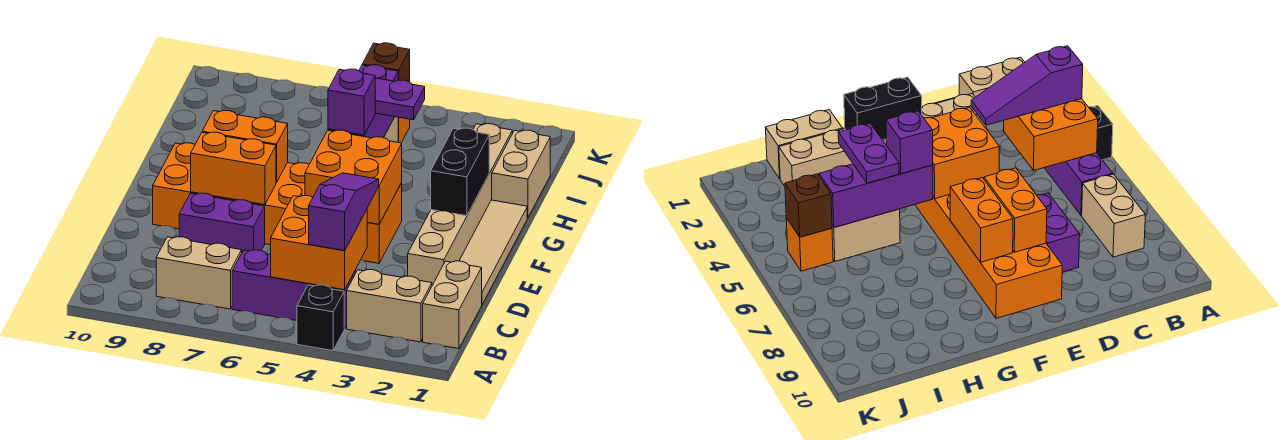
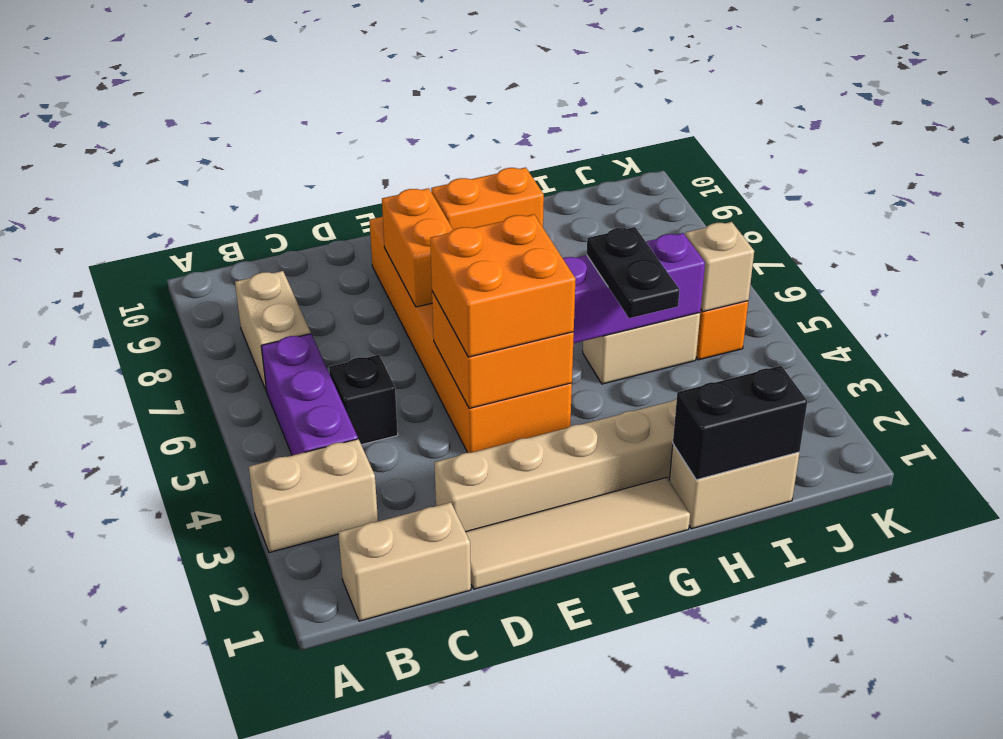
black 1x1 brick [297,285,344,351] -> black 1x1 brick moved to [329,355,398,445]
tan 1x2 brick [347,270,432,342] -> tan 1x2 brick turned to [249,439,378,553]
orange 2x2 brick [271,196,367,290] -> orange 2x2 brick moved to [430,214,576,357]
purple 1x3 slope [309,173,379,251] -> none
purple 1x2 brick [179,193,265,252] -> none
black 1x2 brick [431,128,489,216] -> black 1x2 brick moved to [673,366,807,480]
orange 1x2 brick [202,111,288,183] -> orange 1x2 brick turned to [431,168,544,230]
purple 1x1 brick [328,69,375,135] -> none
purple 1x2 plate [375,78,425,120] -> black 1x2 plate [587,227,680,318]
brown 1x1 brick [362,43,410,82] -> tan 1x1 brick [685,222,754,312]

